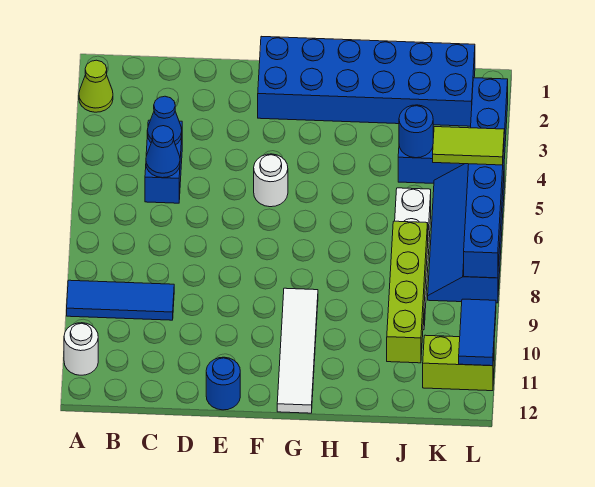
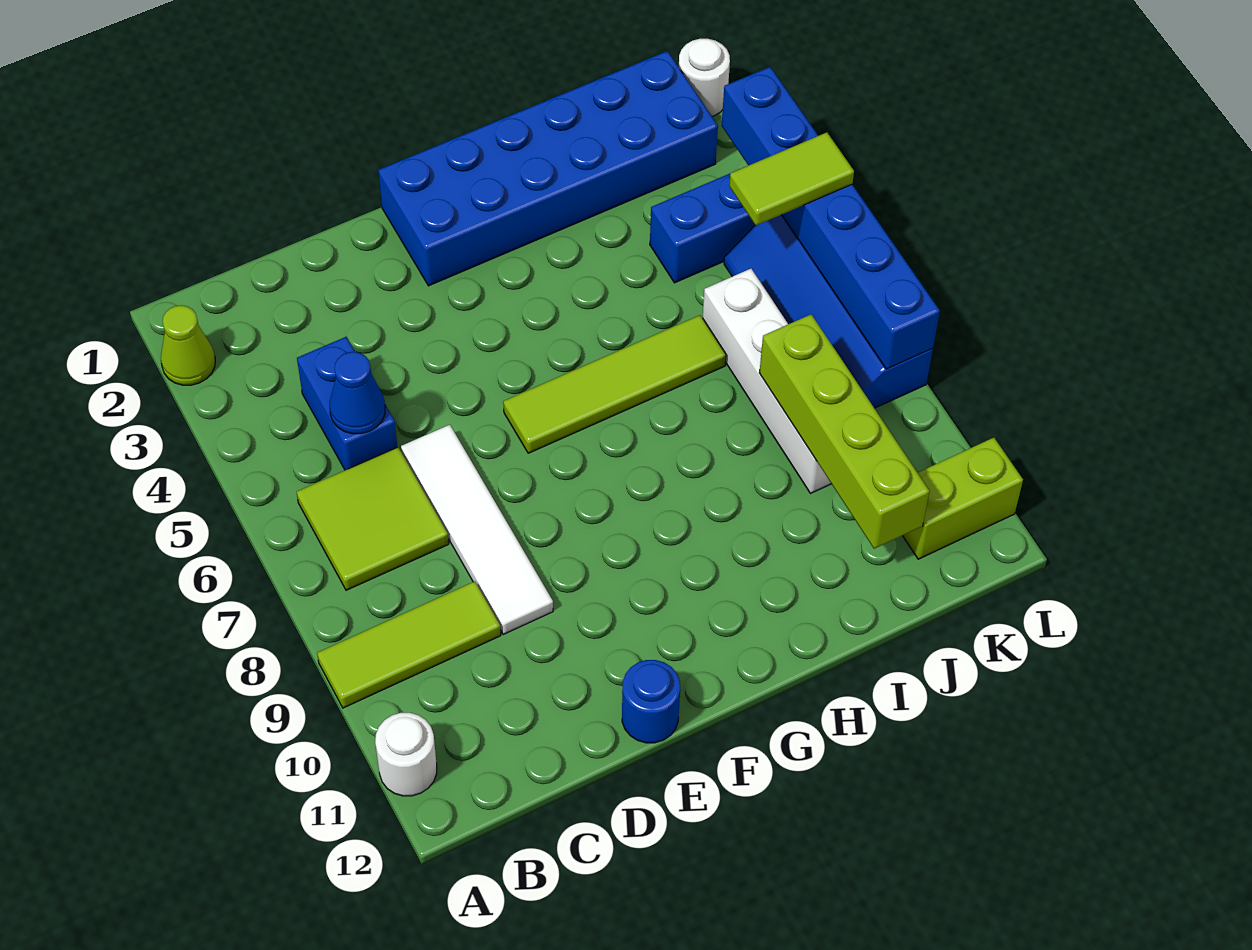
blue 1x3 tile [67,280,174,320] -> lime 1x3 tile [317,581,501,708]
none -> lime 2x2 tile [297,447,449,590]
blue 1x1 cone [147,96,182,145] -> none
white 1x1 round brick [254,154,288,207] -> white 1x1 round brick moved to [679,39,730,116]
none -> lime 1x4 tile [503,315,726,453]
white 1x4 tile [277,288,318,413] -> white 1x4 tile moved to [401,425,553,634]
blue 1x1 round brick [399,105,433,158] -> none
blue 1x2 tile [459,299,496,366] -> none

